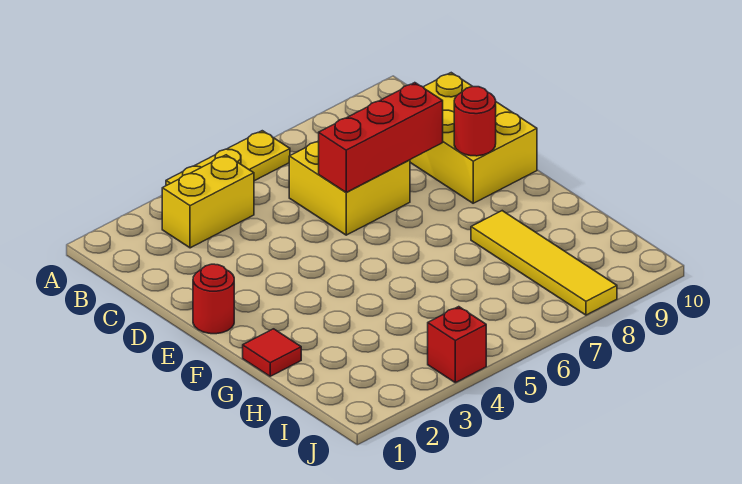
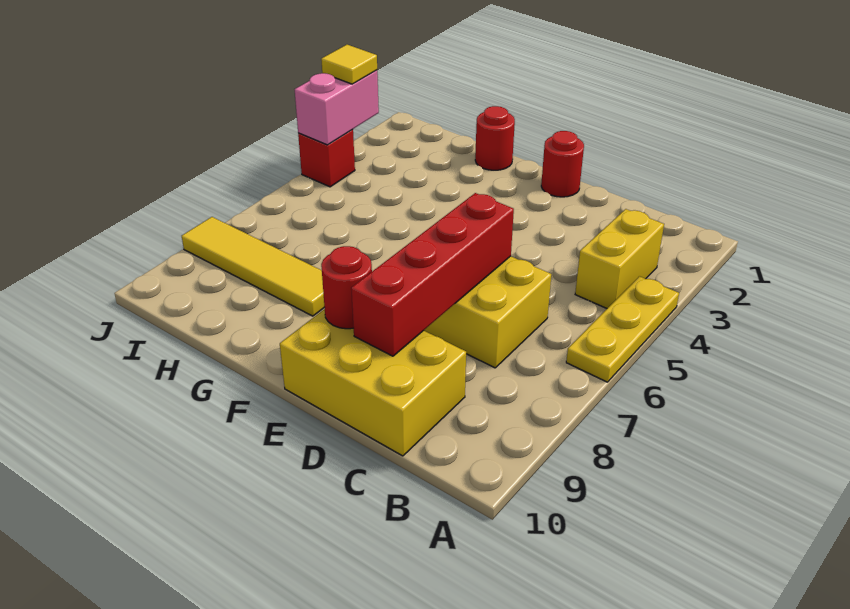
red 1x3 brick [319,83,443,192] -> red 1x4 brick [351,193,514,356]
red 1x1 tile [243,329,301,376] -> red 1x1 round brick [475,106,515,170]
none -> pink 1x2 brick [295,70,379,145]
none -> yellow 1x1 tile [321,45,377,84]

